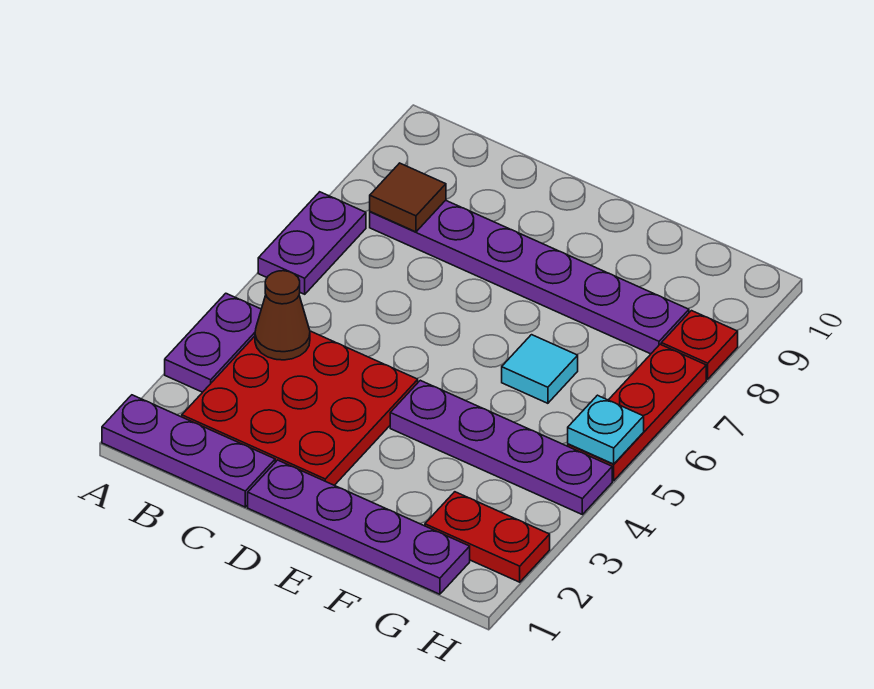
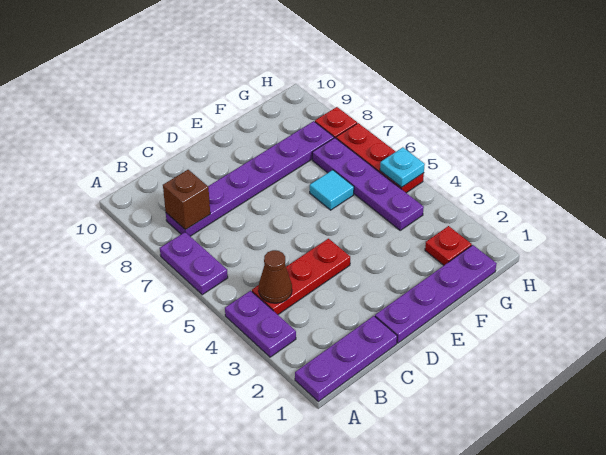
red 3x3 plate [182,331,418,485] -> red 1x3 plate [252,239,350,314]
brown 1x1 tile [370,163,446,232] -> brown 1x1 brick [163,170,210,230]
purple 1x4 plate [390,380,612,514] -> purple 1x4 plate turned to [312,138,424,230]
red 1x2 plate [425,492,550,582] -> red 1x1 plate [425,226,472,265]

